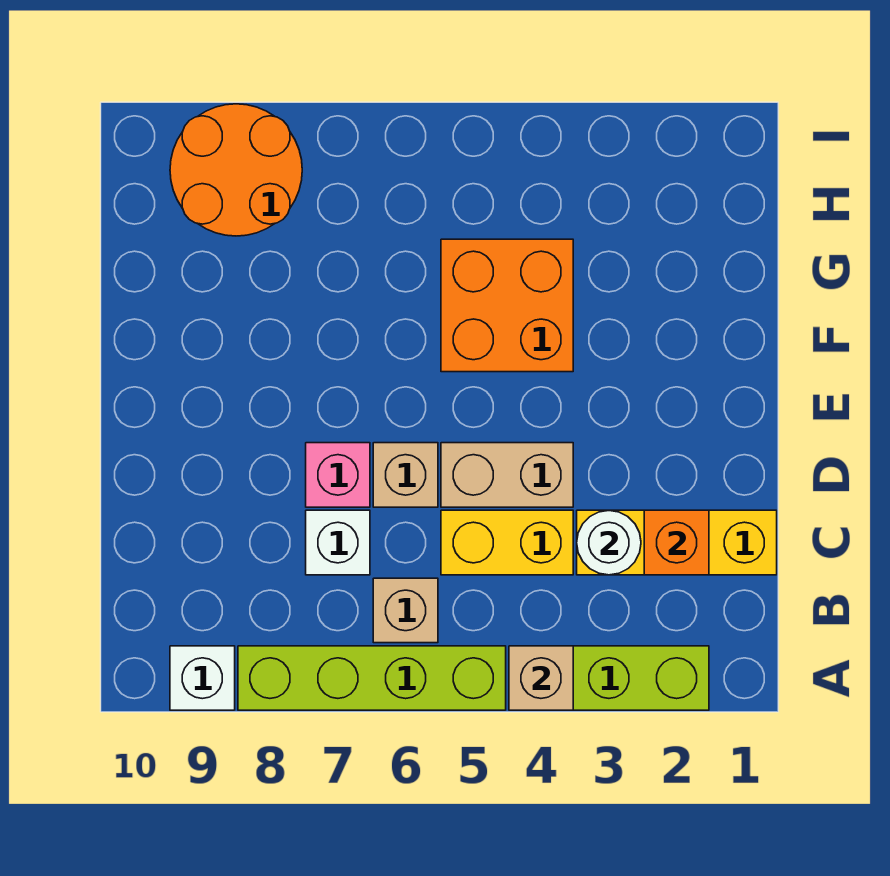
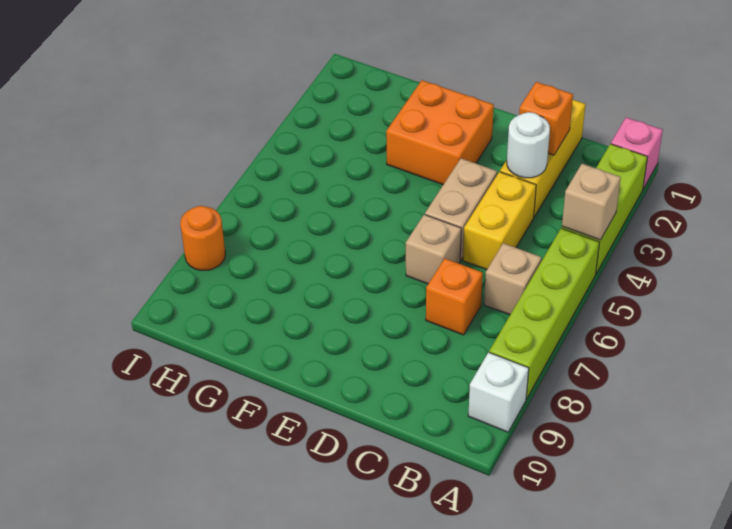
white 1x1 brick [306,510,370,575] -> orange 1x1 brick [426,259,483,335]
pink 1x1 brick [306,443,370,507] -> pink 1x1 brick moved to [611,117,663,189]
orange 2x2 brick [441,239,573,372] -> orange 2x2 brick moved to [386,80,494,185]
orange 2x2 round brick [170,104,302,236] -> orange 1x1 round brick [180,206,225,270]

